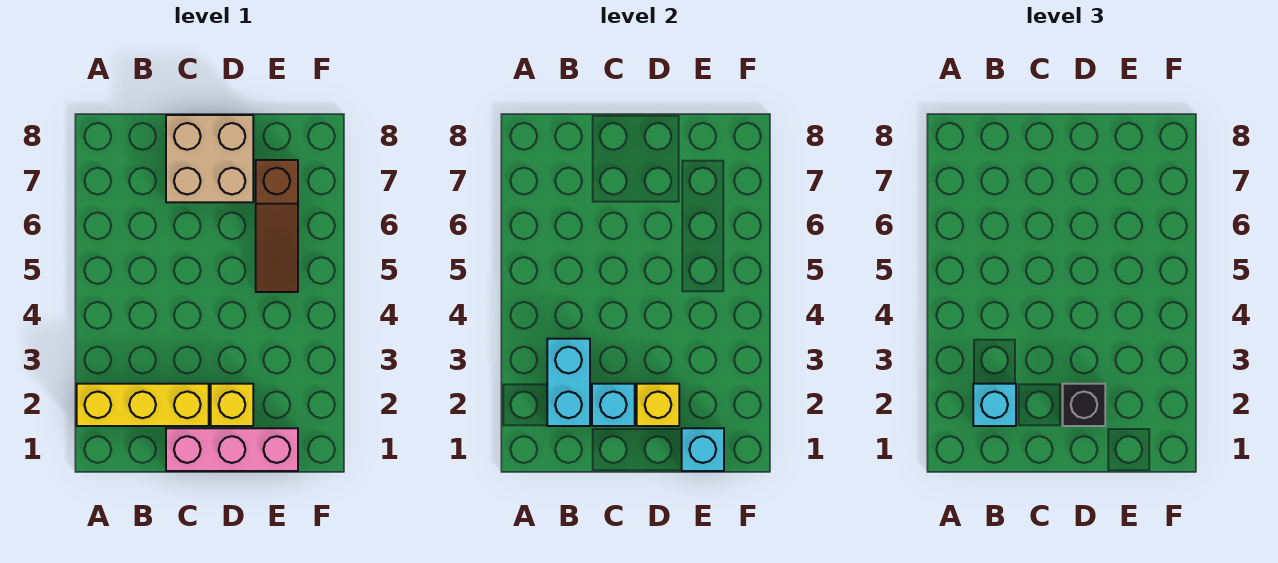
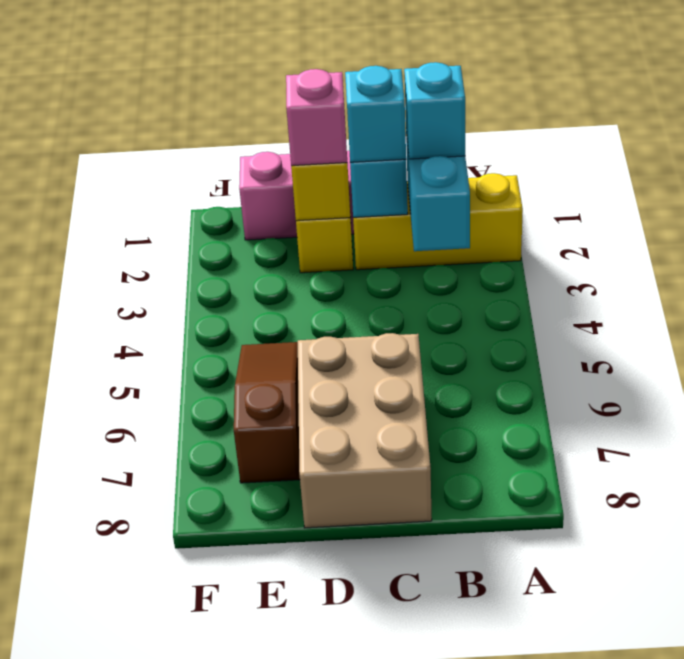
tan 2x2 brick [166,115,253,202] -> tan 2x3 brick [298,333,432,528]
black 1x1 brick [1063,384,1105,426] -> pink 1x1 brick [286,69,347,166]
cyan 1x1 brick [682,428,724,471] -> cyan 1x1 brick moved to [345,66,406,162]

